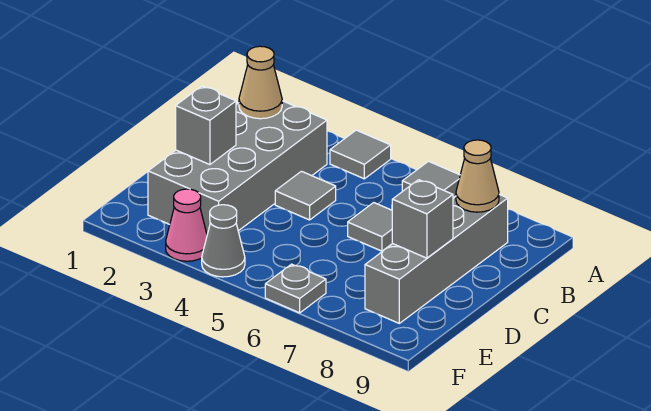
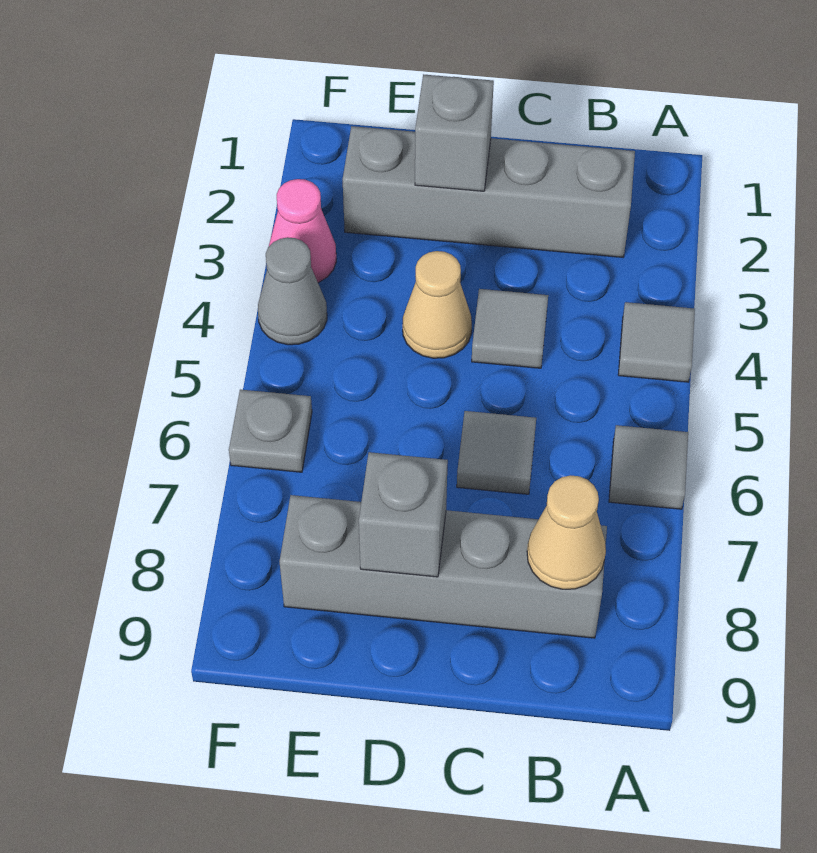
grey 2x4 brick [148,101,327,234] -> grey 1x4 brick [343,126,635,257]
tan 1x1 cone [239,46,282,119] -> tan 1x1 cone moved to [403,251,472,358]

